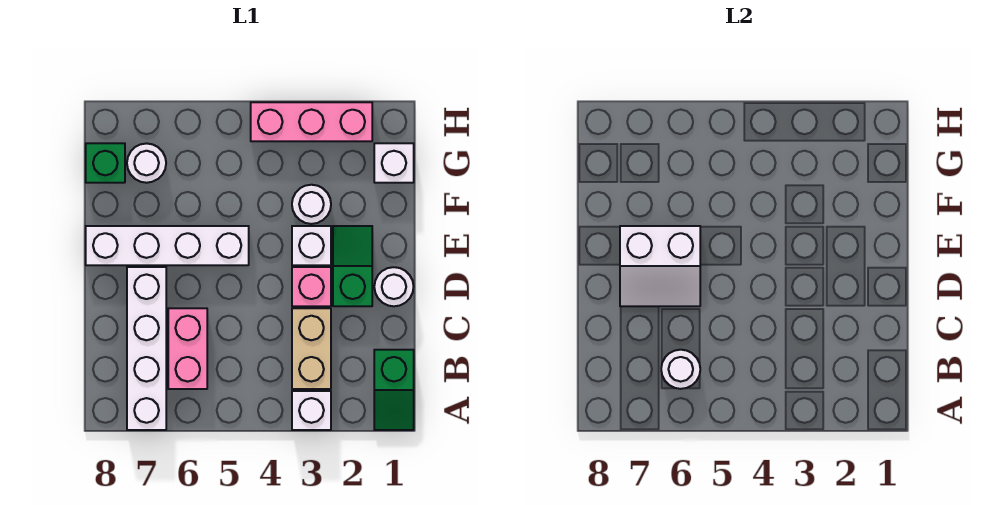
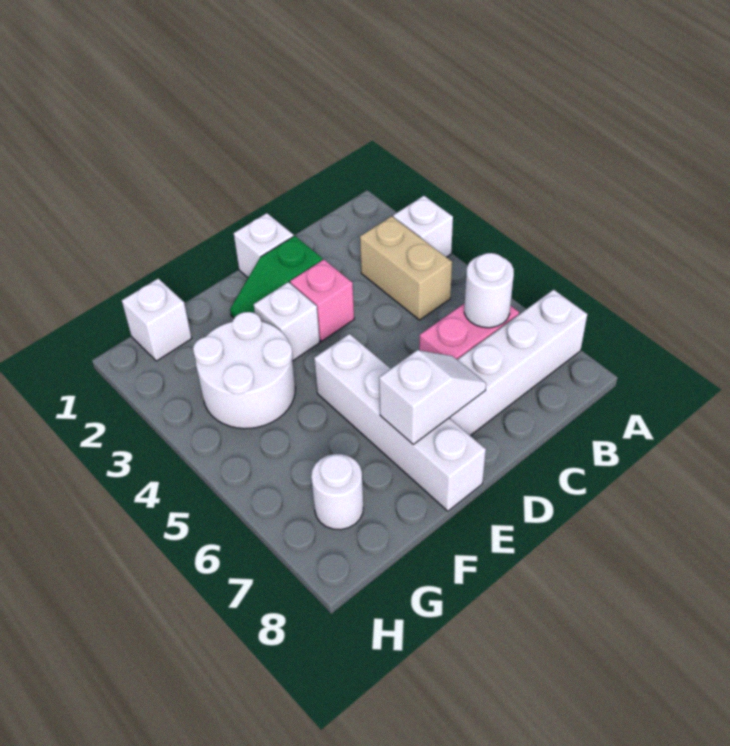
green 1x2 slope [374,350,414,430] -> none
tan 1x2 brick [292,308,331,389] -> tan 1x2 brick turned to [360,216,452,320]
white 1x1 round brick [374,267,414,306] -> white 1x1 brick [234,213,294,277]
white 2x2 slope [620,226,700,306] -> white 1x2 slope [379,350,486,444]
white 1x1 round brick [292,185,331,224] -> white 2x2 round brick [193,312,295,429]
green 1x1 brick [86,143,125,183] -> none
pink 1x3 brick [251,102,372,141] -> none

